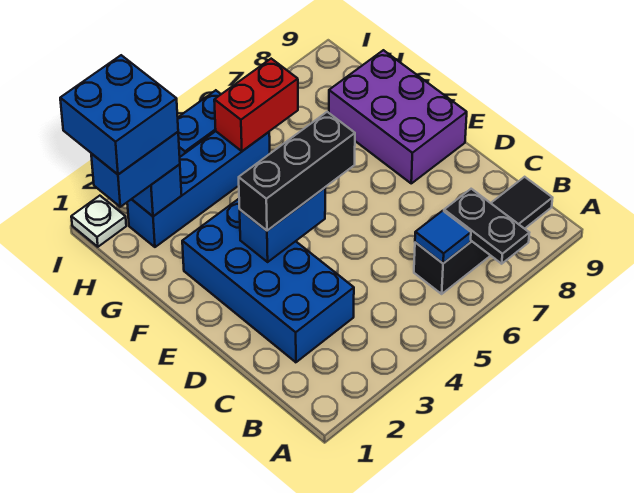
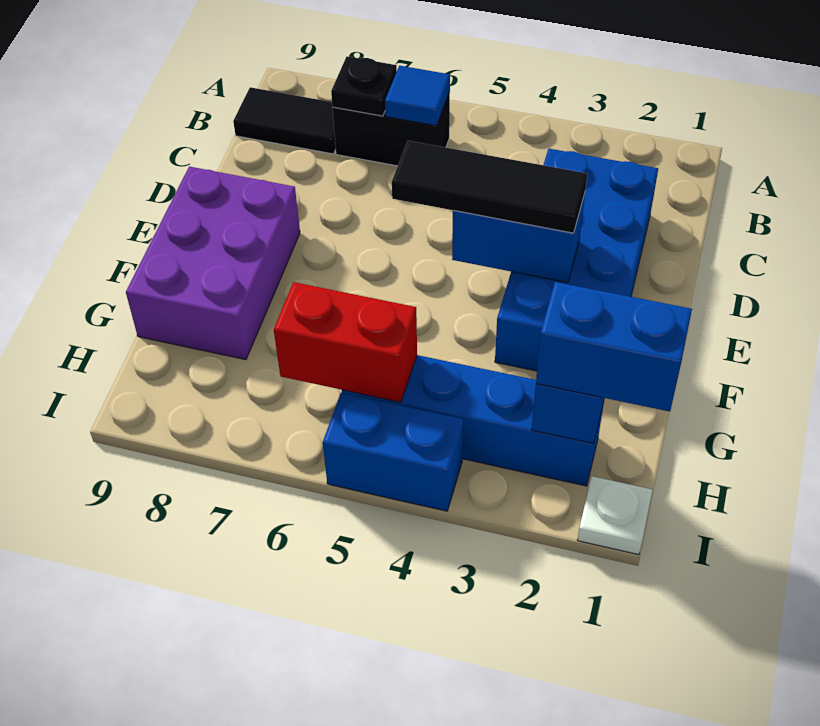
black 1x2 plate [444,189,529,264] -> black 1x1 plate [331,57,397,116]
black 1x3 brick [239,112,355,231] -> black 1x3 tile [392,141,587,233]
blue 2x2 brick [60,55,178,174] -> none

